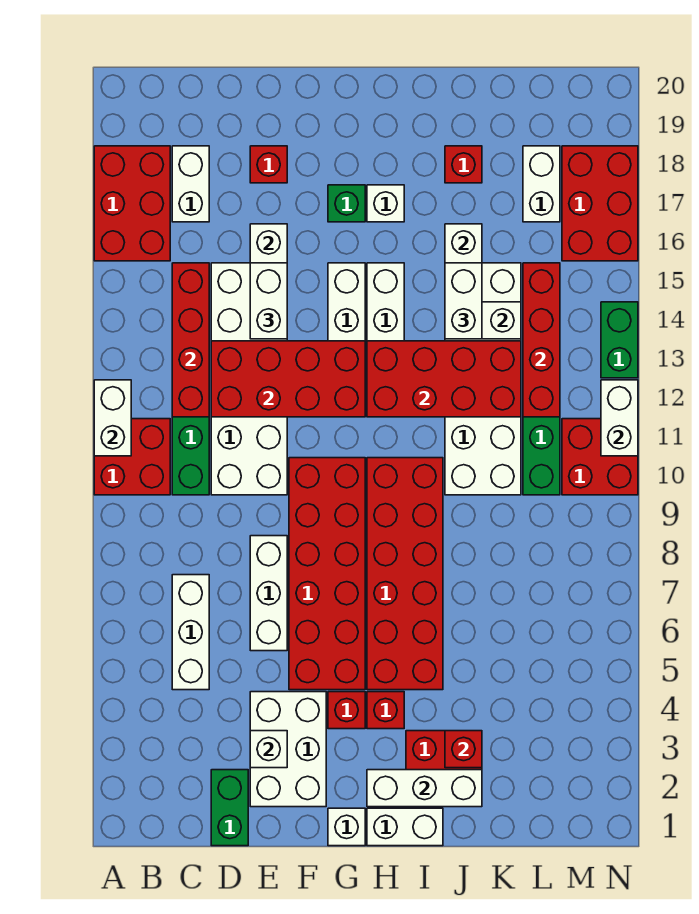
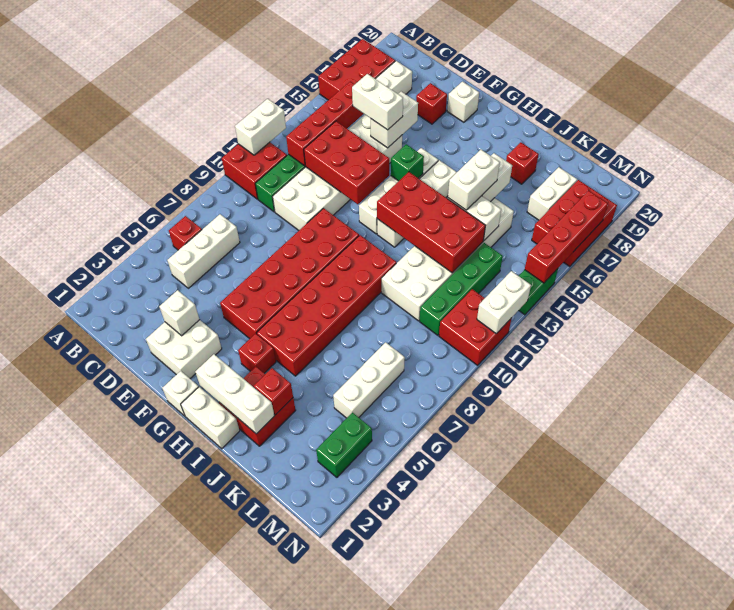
green 1x2 brick [211,770,248,846] -> green 1x2 brick moved to [316,412,372,477]
red 2x4 brick [211,341,365,417] -> red 2x3 brick [304,121,389,204]
white 2x3 brick [250,692,326,807] -> white 2x2 brick [146,320,222,378]
white 1x3 brick [250,536,287,651] -> white 1x3 brick moved to [333,342,405,418]
white 1x2 brick [250,263,287,339] -> white 1x2 brick turned to [352,74,403,130]
red 1x1 brick [328,692,365,729] -> red 1x1 brick moved to [169,216,202,250]
green 1x1 brick [328,185,365,222] -> green 1x1 brick moved to [391,144,424,181]
white 1x1 brick [367,185,404,222] -> white 1x1 brick moved to [447,82,479,122]
red 1x4 brick [523,263,560,417] -> red 1x4 brick moved to [525,190,608,283]

